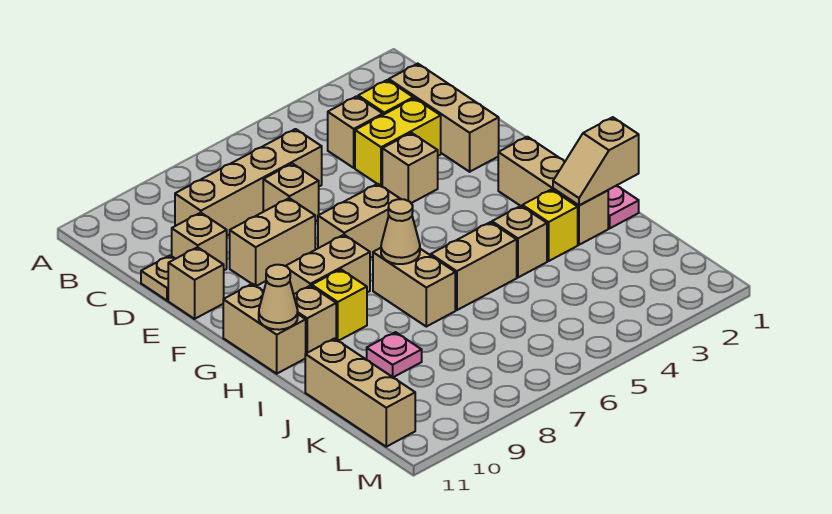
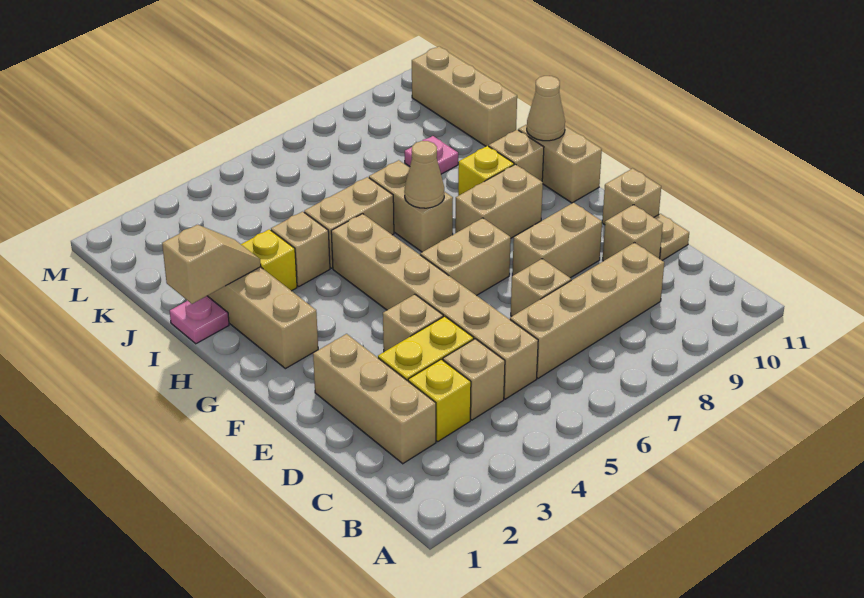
none -> tan 1x6 brick [331,214,538,399]

